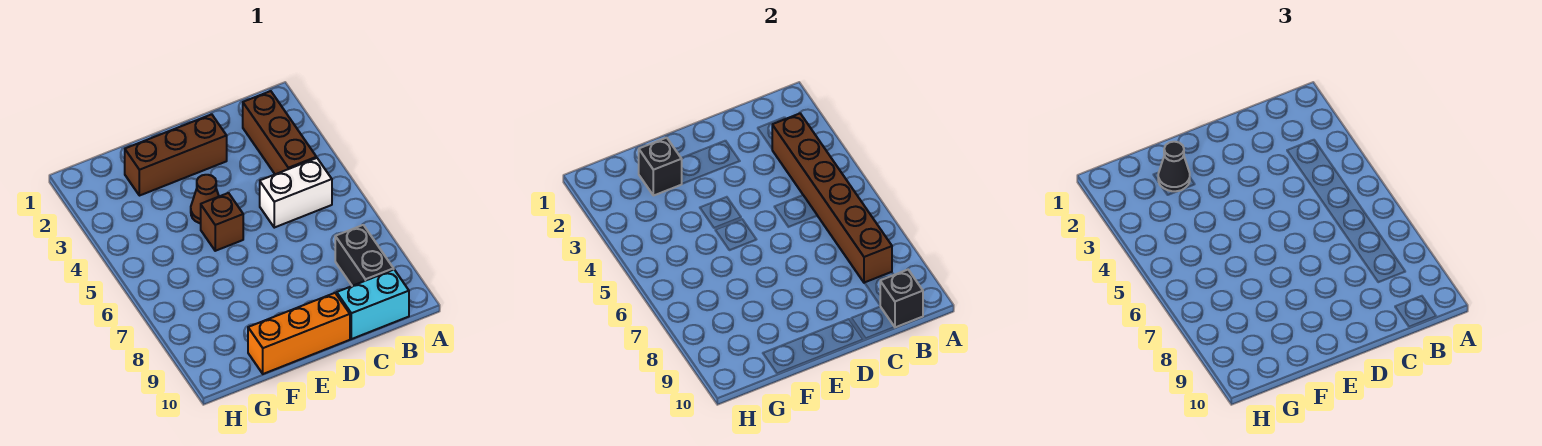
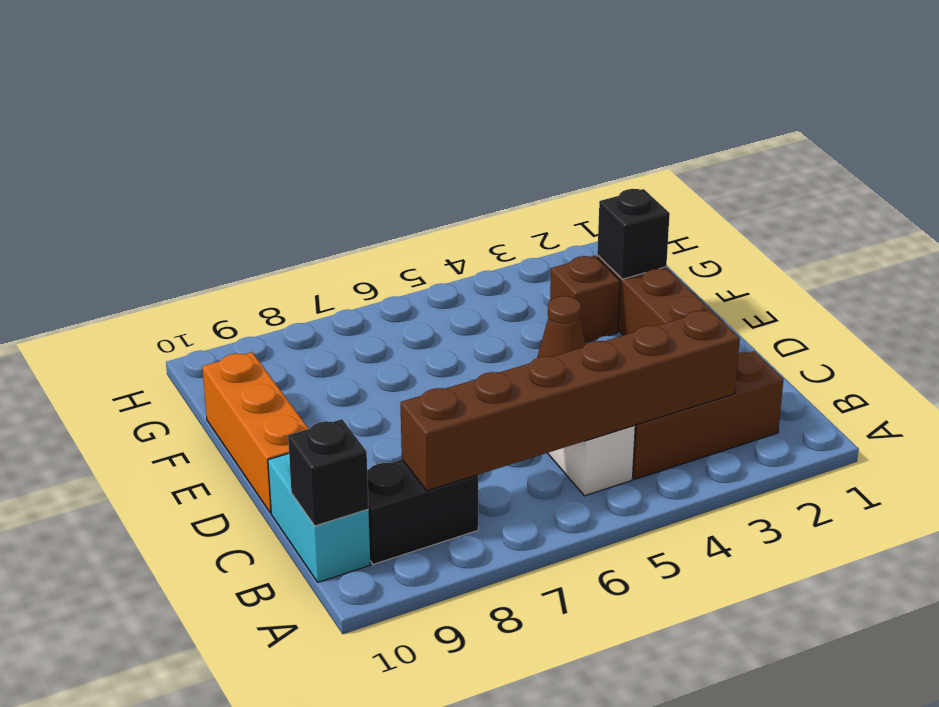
brown 1x1 brick [201,193,243,251] -> brown 1x1 brick moved to [550,256,620,342]
black 1x1 cone [1158,142,1190,192] -> none

